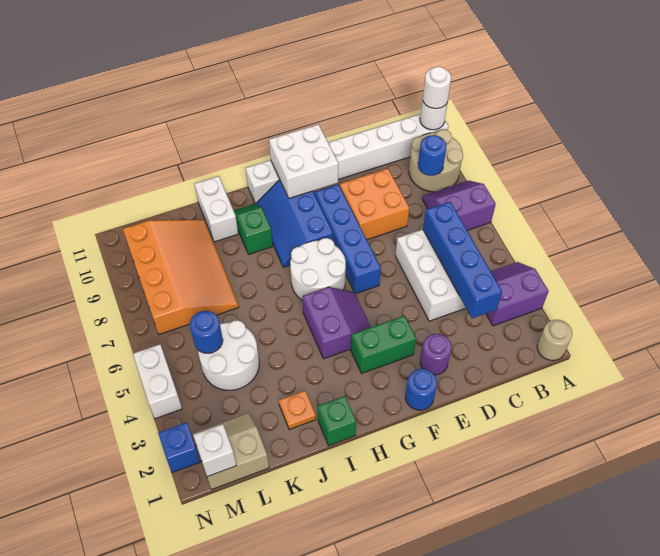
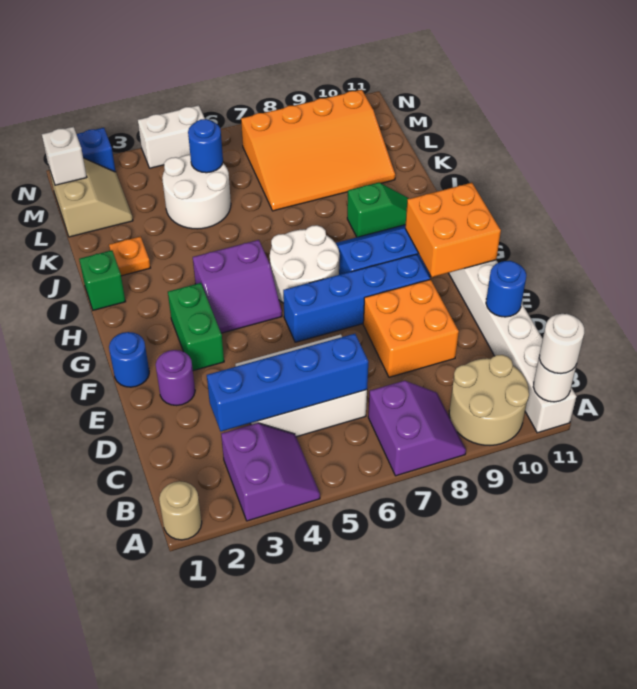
blue 1x1 round brick [418,135,447,176] -> blue 1x1 round brick moved to [486,261,526,317]
white 2x2 brick [269,124,338,198] -> orange 2x2 brick [405,183,501,277]
white 1x2 brick [195,176,238,242] -> none

